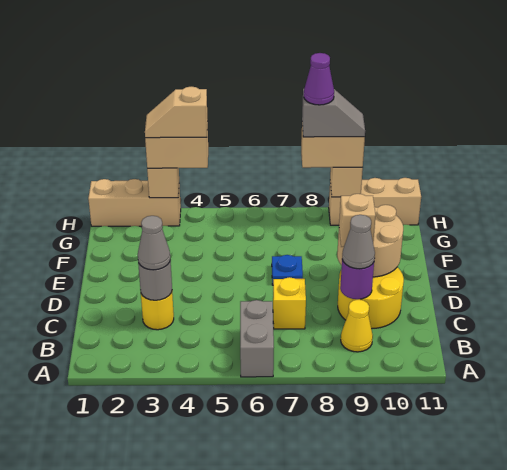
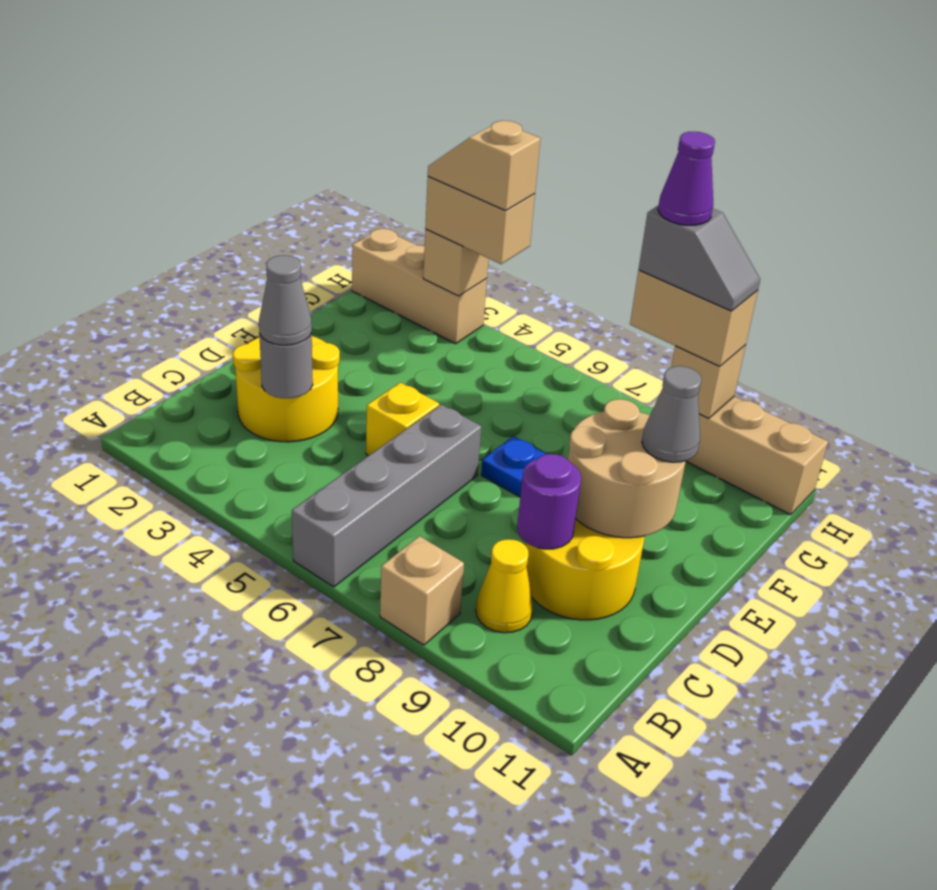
grey 1x2 brick [240,300,274,377] -> grey 1x4 brick [292,404,481,587]
yellow 1x1 round brick [141,292,174,330] -> yellow 2x2 round brick [233,336,340,442]
yellow 1x1 brick [273,277,306,329] -> yellow 1x1 brick moved to [366,383,439,456]
grey 1x1 cone [342,215,375,269] -> grey 1x1 cone moved to [642,366,701,462]
tan 1x1 brick [339,194,376,247] -> tan 1x1 brick moved to [380,536,464,645]

